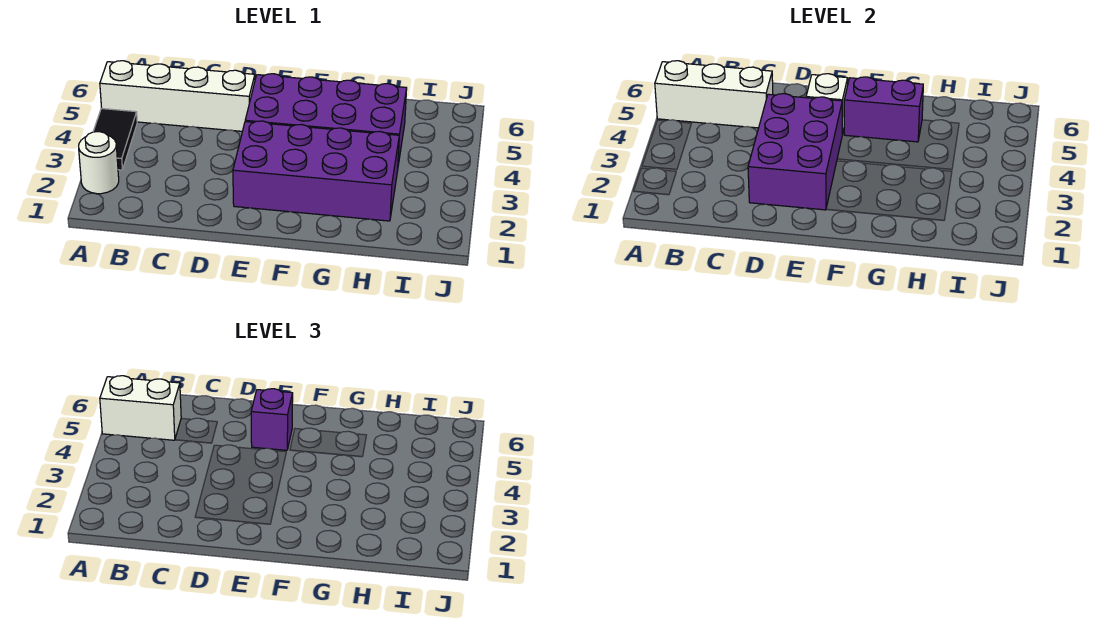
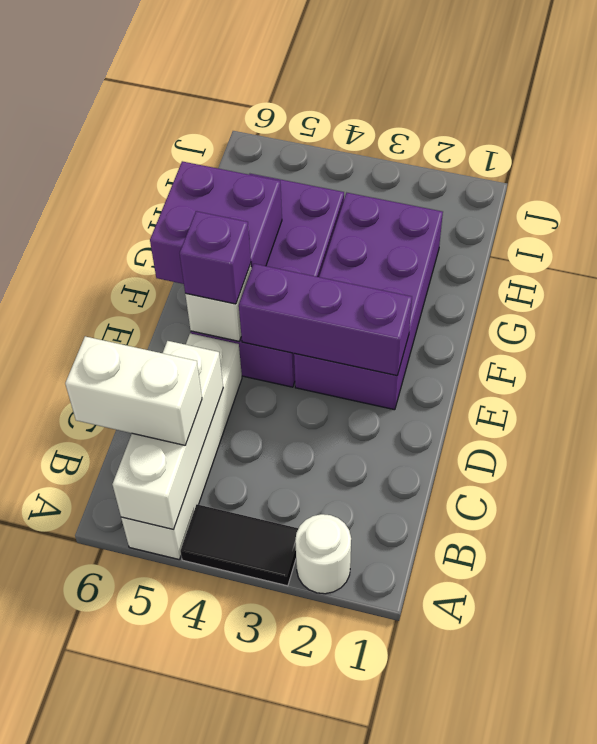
white 1x2 brick [100,376,181,440] -> white 1x2 brick turned to [65,336,202,445]
purple 2x3 brick [748,94,842,210] -> purple 1x3 brick [239,264,412,375]
purple 1x2 brick [844,77,923,142] -> purple 2x2 brick [150,161,282,284]

